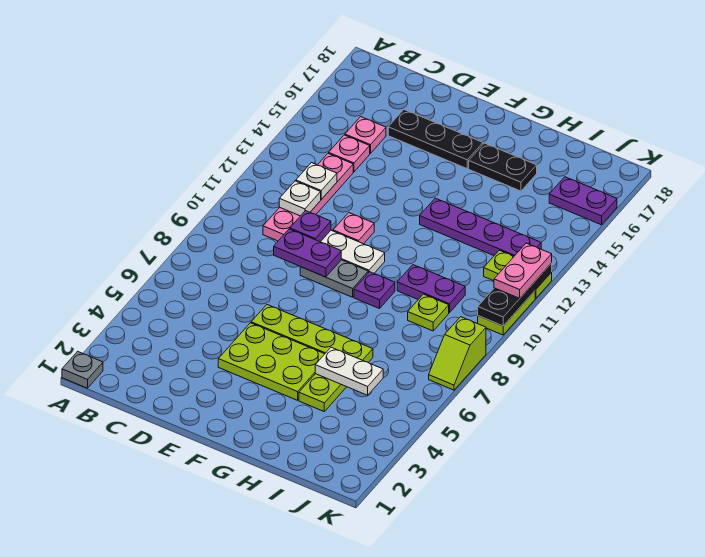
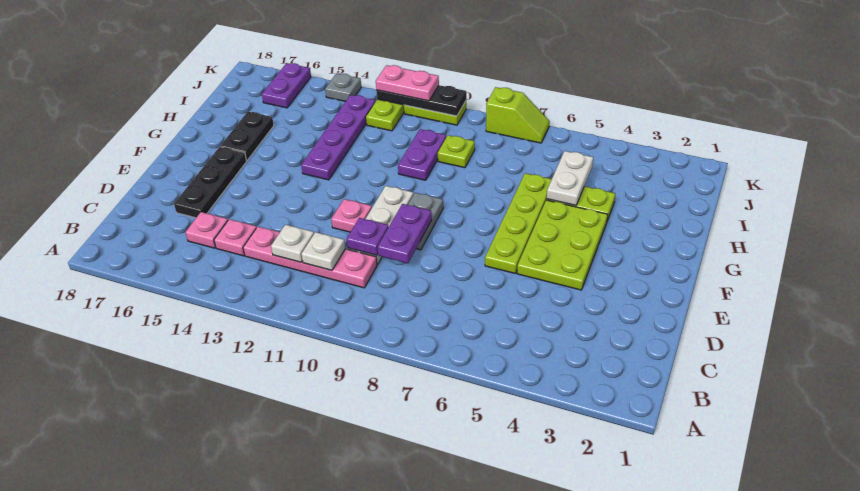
grey 1x1 plate [62,351,103,388] -> grey 1x1 plate moved to [325,73,361,101]
purple 1x1 plate [354,272,395,309] -> none

